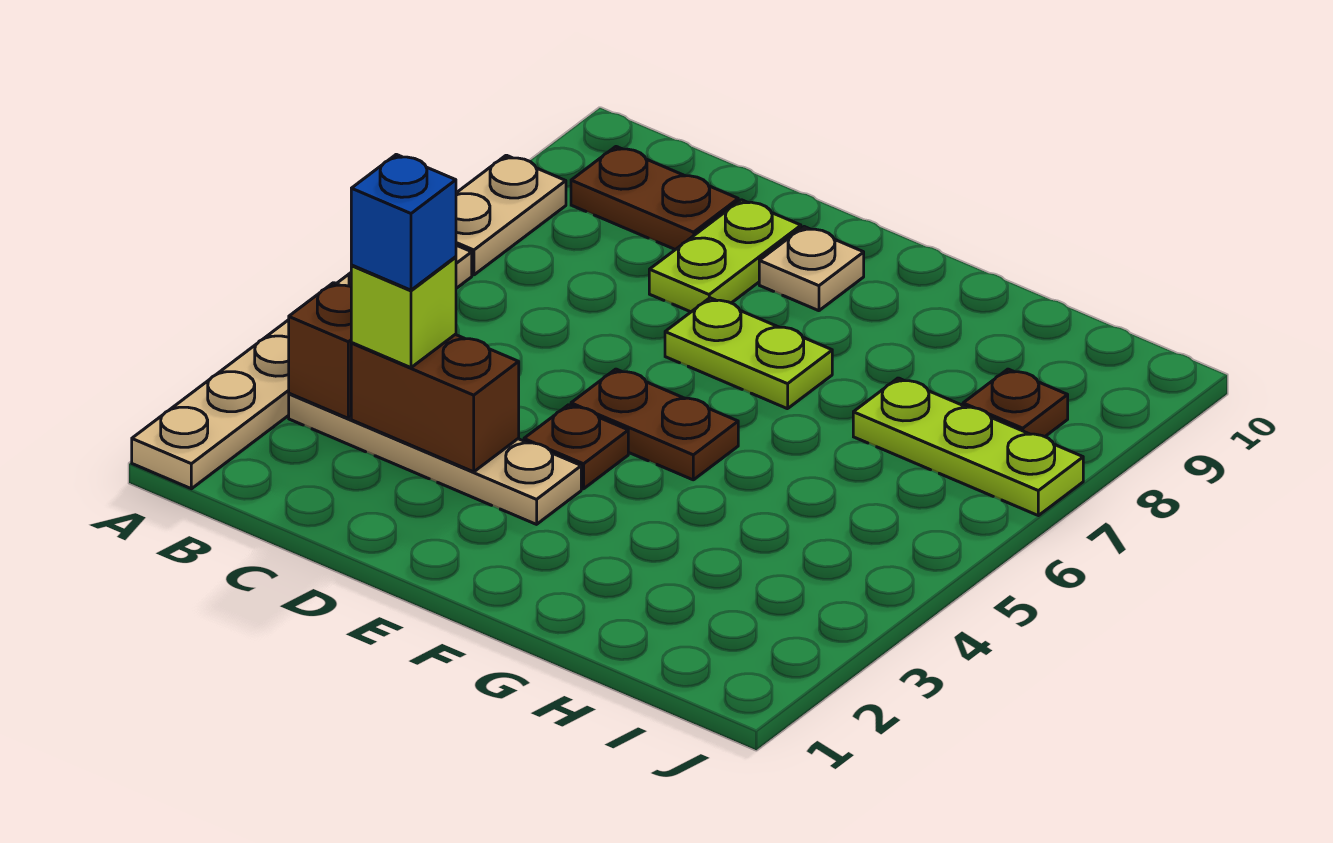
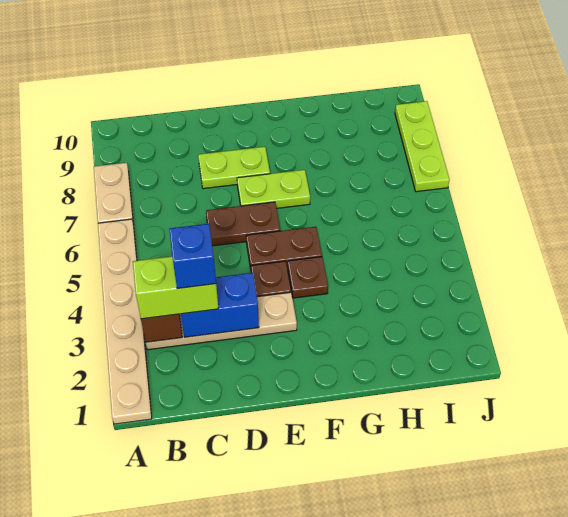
brown 1x2 plate [571,147,738,250] -> brown 1x2 plate moved to [206,202,280,246]
brown 1x2 brick [351,334,519,472] -> blue 1x2 brick [181,273,259,337]
lime 1x1 brick [351,257,456,368] -> lime 1x2 brick [133,256,218,319]
lime 1x2 plate [649,200,801,312] -> lime 1x2 plate turned to [198,147,270,189]
tan 1x1 plate [759,227,864,311] -> none
lime 1x3 plate [853,378,1083,516] -> lime 1x3 plate turned to [395,101,450,192]
brown 1x1 plate [963,369,1068,437] -> brown 1x1 plate moved to [288,257,328,298]

